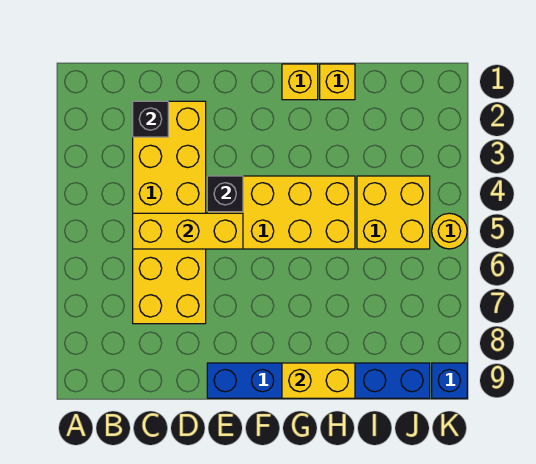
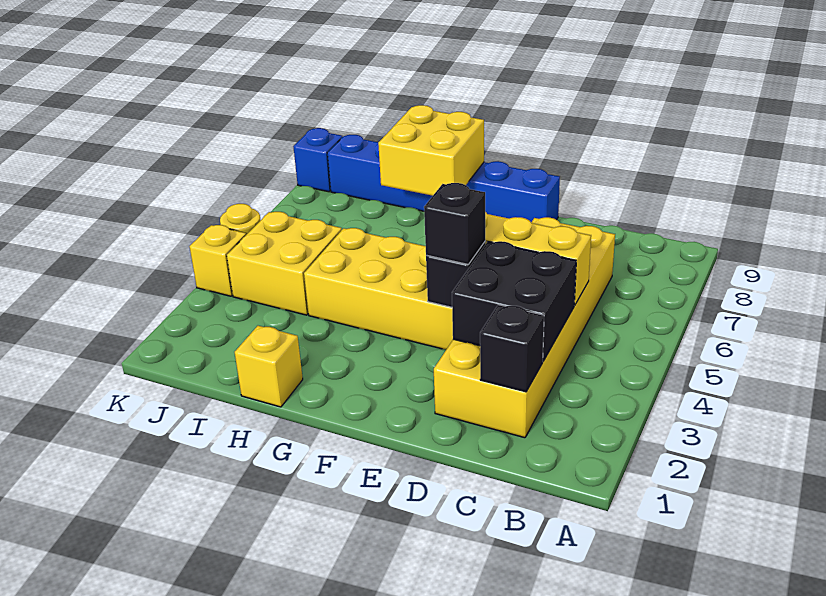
none -> black 2x2 brick [452,241,576,361]
none -> black 1x1 brick [424,183,485,264]
yellow 1x1 brick [282,64,318,100] -> yellow 1x1 brick moved to [189,225,246,296]
yellow 1x2 brick [282,363,355,398] -> yellow 2x2 brick [378,105,484,196]

